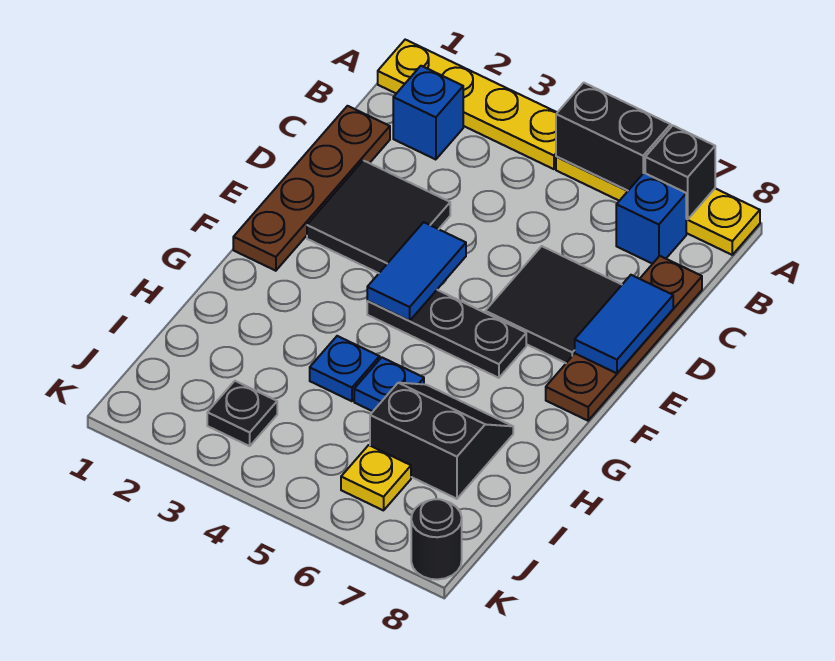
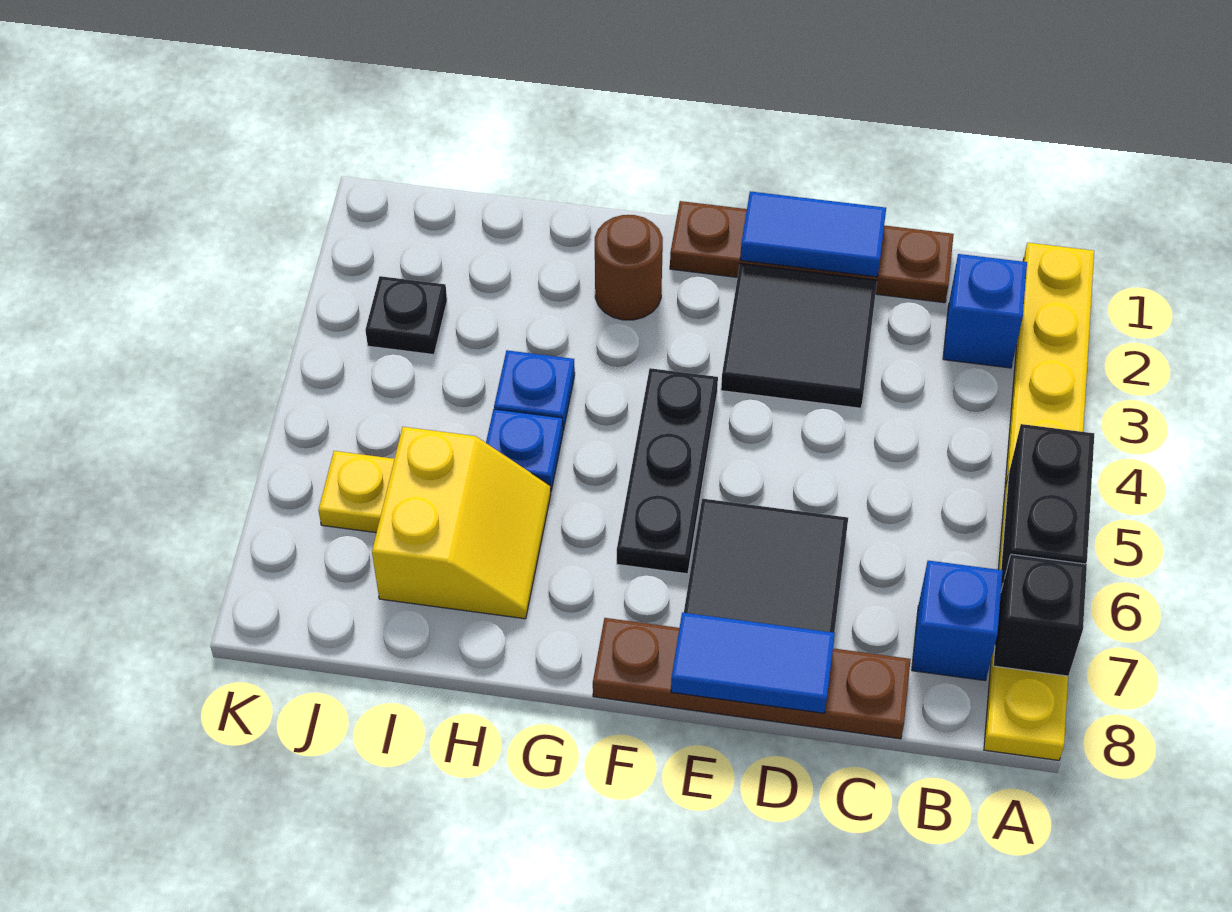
blue 1x2 tile [367,222,466,321] -> blue 1x2 tile moved to [740,191,886,277]
none -> brown 1x1 round brick [595,215,663,320]
black 2x2 slope [370,383,513,499] -> yellow 2x2 slope [372,427,551,619]
black 1x1 round brick [411,499,462,579] -> none

